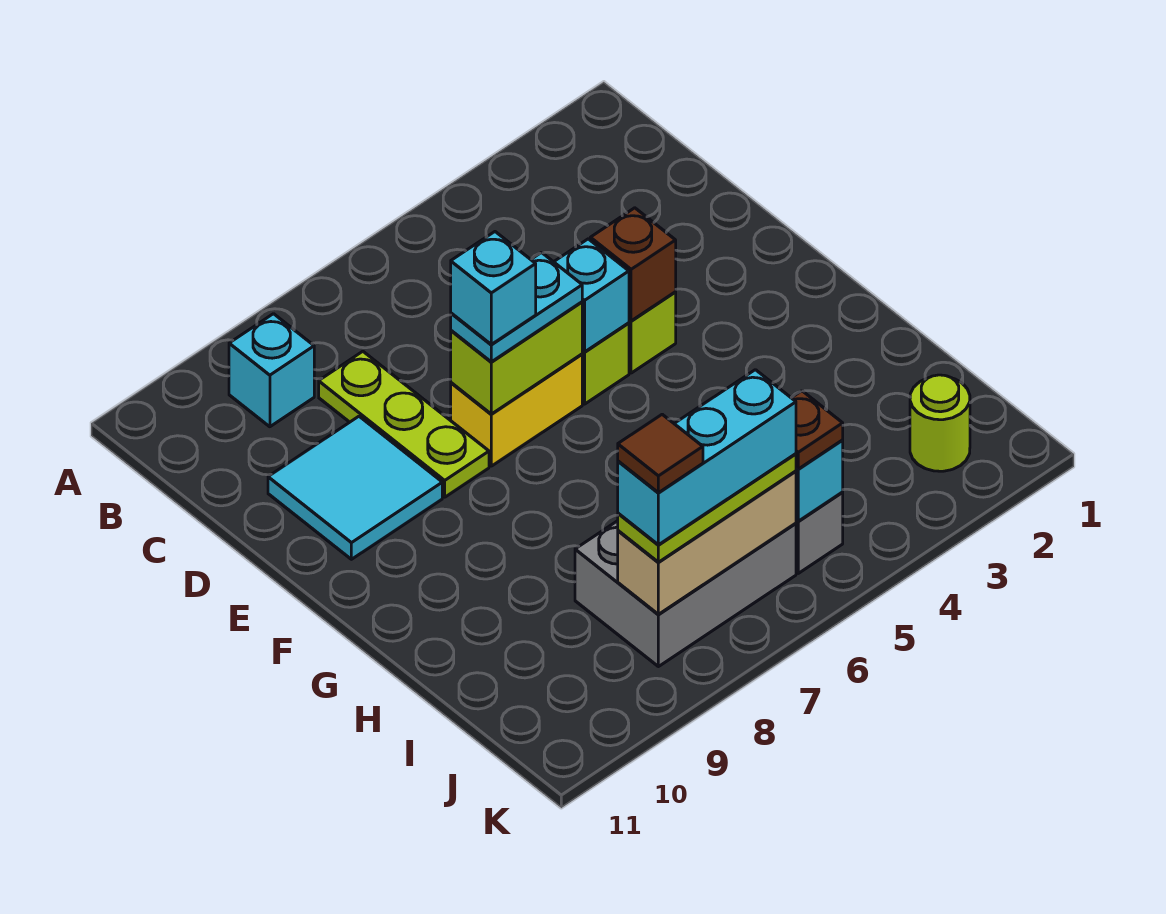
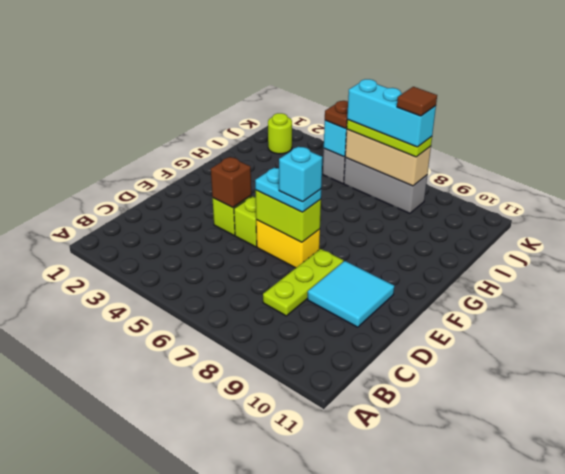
cyan 1x1 brick [229,314,314,427] -> none
cyan 1x1 brick [554,239,629,352] -> none
grey 2x3 brick [575,521,796,667] -> grey 1x3 brick [344,158,427,213]

